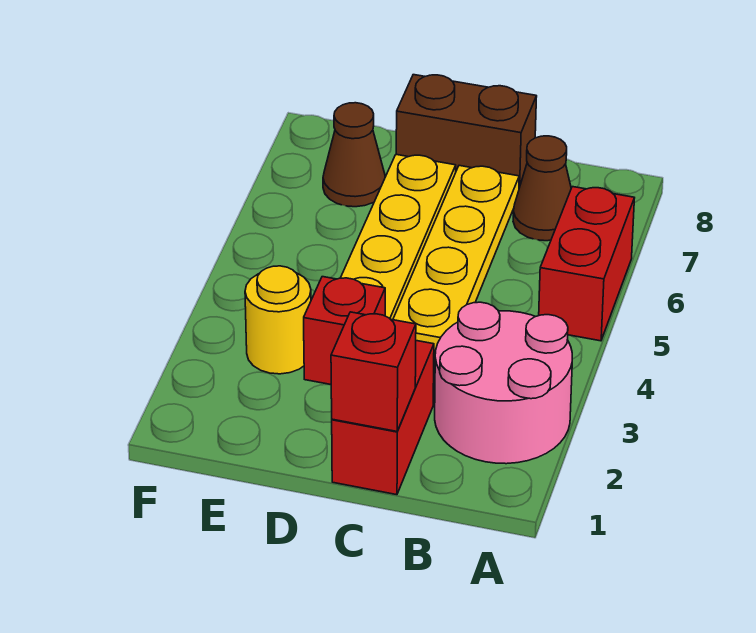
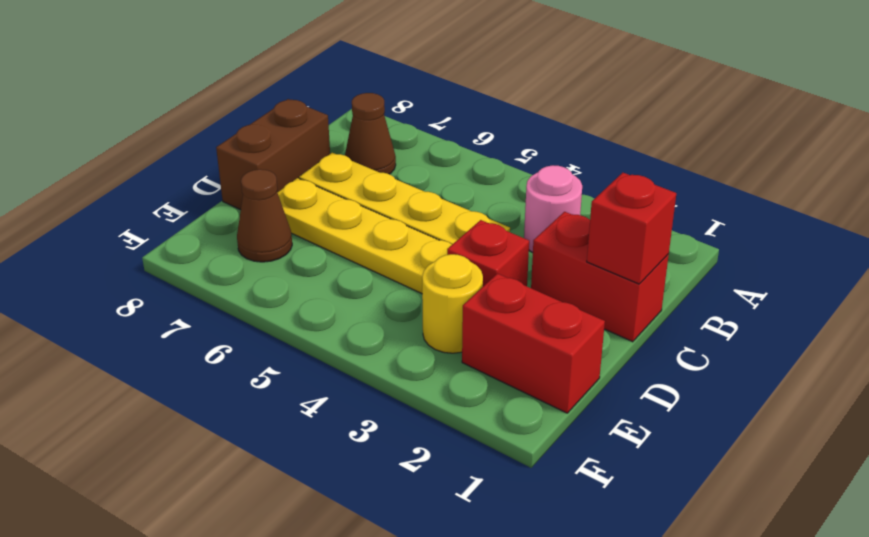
pink 2x2 round brick [435,302,572,464] -> pink 1x1 round brick [524,165,582,252]
red 1x2 brick [539,187,634,341] -> red 1x2 brick moved to [462,274,605,413]

